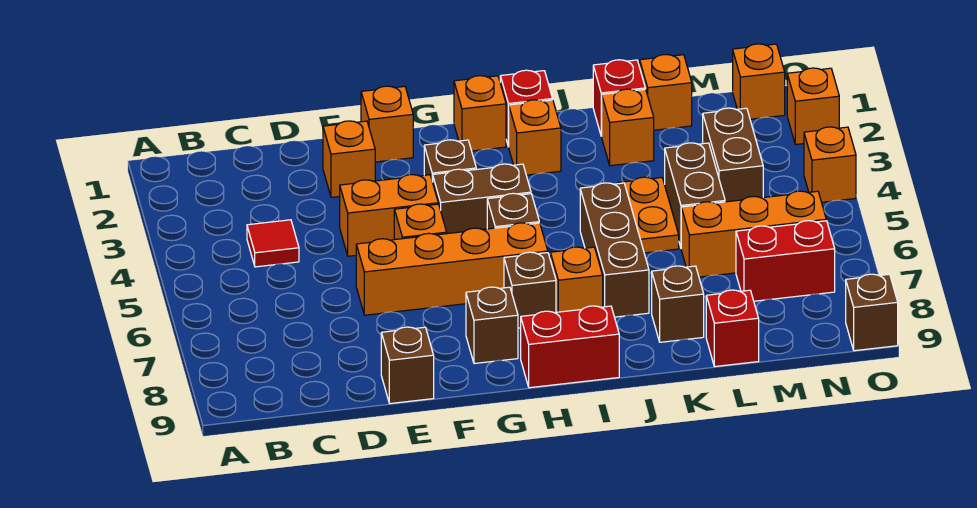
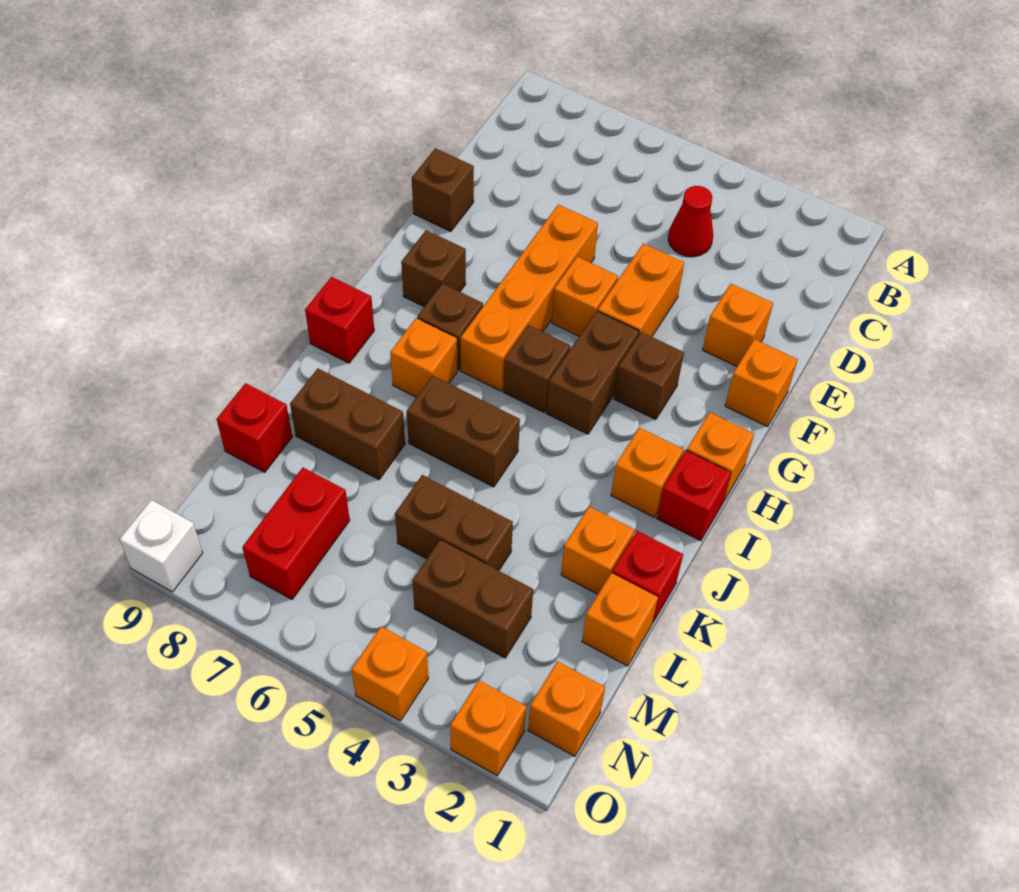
red 1x1 tile [247,220,299,267] -> red 1x1 cone [668,186,713,257]
red 1x2 brick [521,306,619,388] -> red 1x1 brick [305,277,374,363]
brown 1x3 brick [580,183,649,317] -> brown 1x2 brick [407,376,520,487]
orange 1x2 plate [618,177,679,253] -> none
brown 1x1 brick [652,266,704,342] -> brown 1x2 brick [290,368,405,479]
orange 1x3 brick [681,191,826,277] -> none
brown 1x1 brick [846,274,898,351] -> white 1x1 brick [120,500,203,592]

